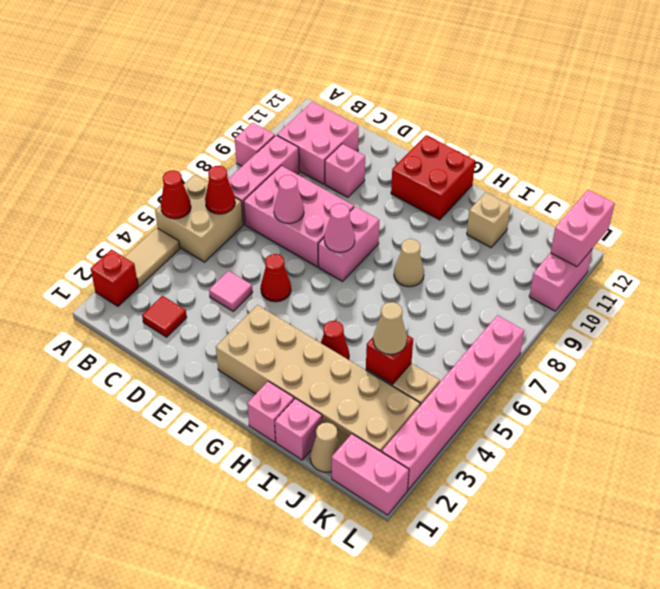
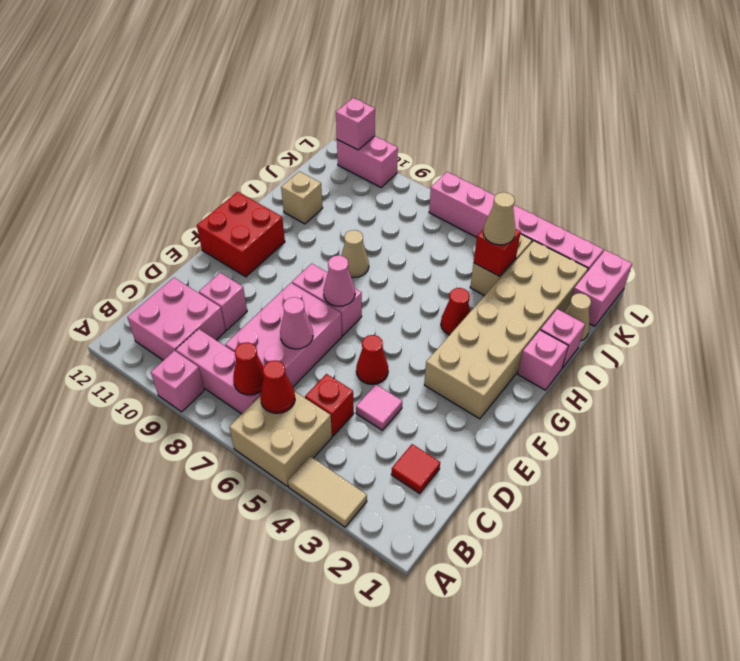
red 1x1 brick [91,250,138,306] -> red 1x1 brick moved to [305,374,354,436]
red 1x1 cone [161,170,191,219] -> red 1x1 cone moved to [233,342,264,395]
pink 1x2 brick [551,190,615,267] -> pink 1x1 brick [336,98,375,150]

